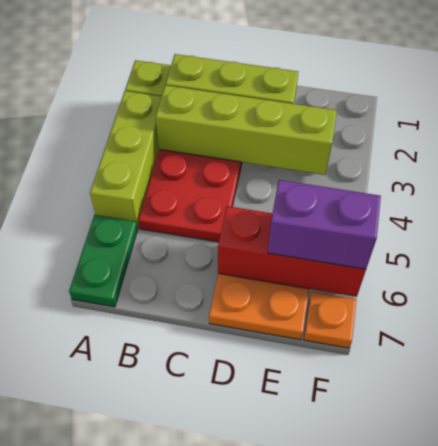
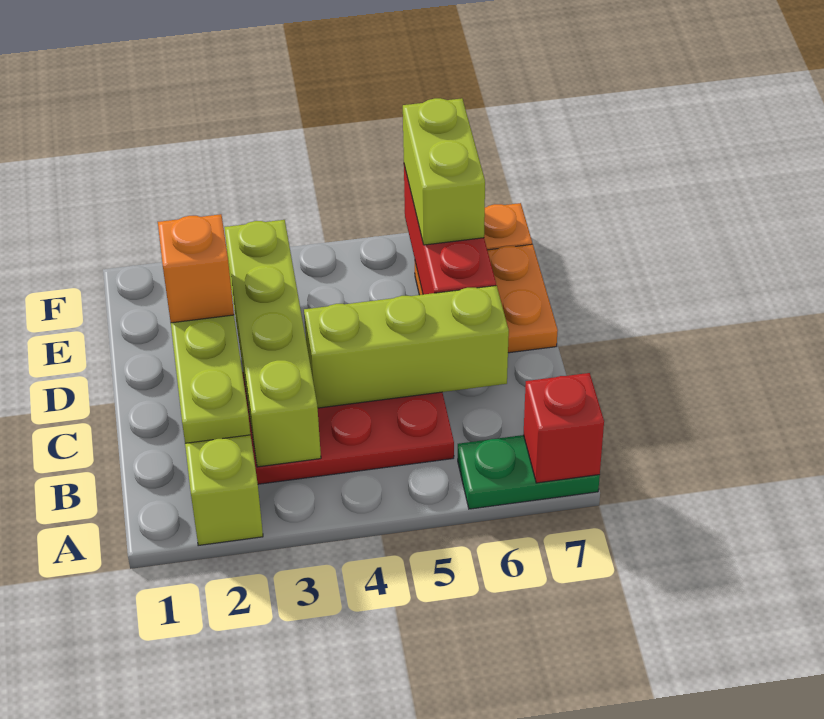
lime 1x3 brick [90,91,161,229] -> lime 1x3 brick moved to [304,286,509,408]
none -> red 1x1 brick [523,373,604,483]
none -> orange 1x1 brick [158,214,234,323]
purple 1x2 brick [268,180,381,269] -> lime 1x2 brick [403,98,485,245]

